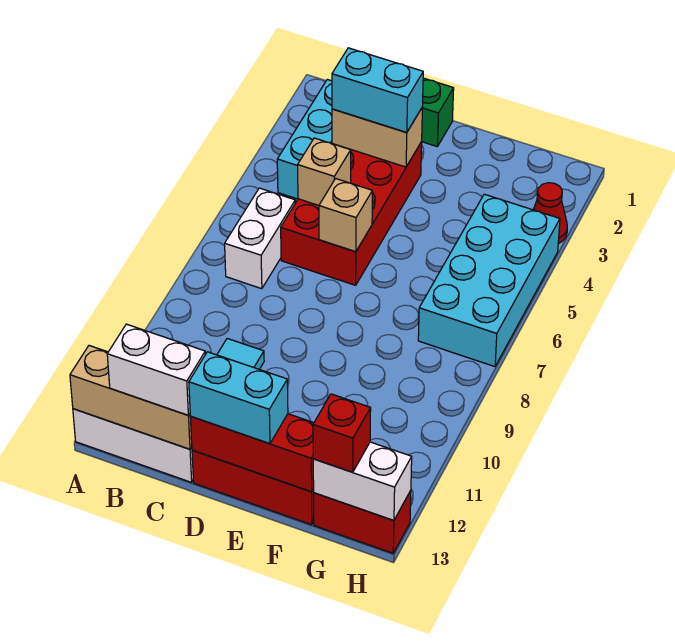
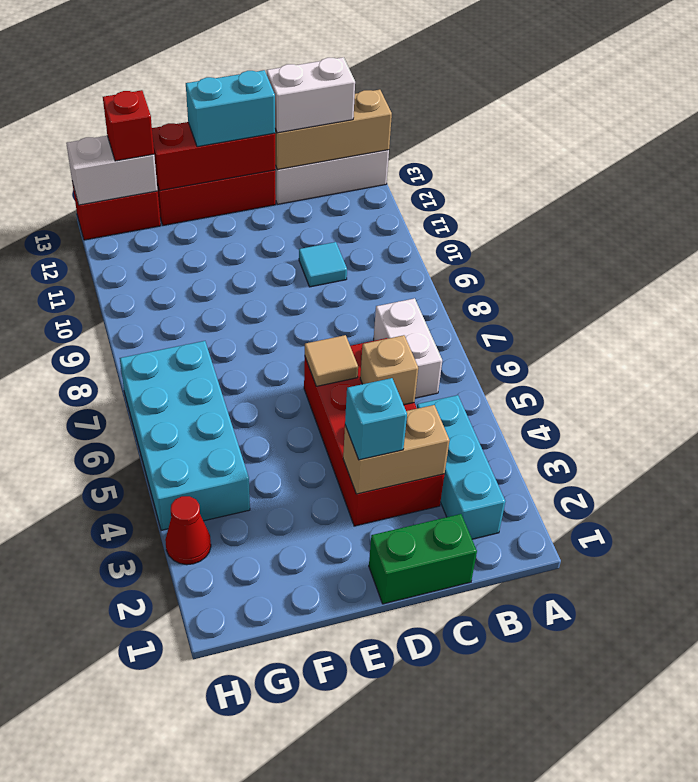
cyan 1x2 brick [332,48,423,133] -> cyan 1x1 brick [345,378,407,460]
tan 1x1 brick [319,179,372,252] -> tan 1x1 tile [305,335,358,386]

